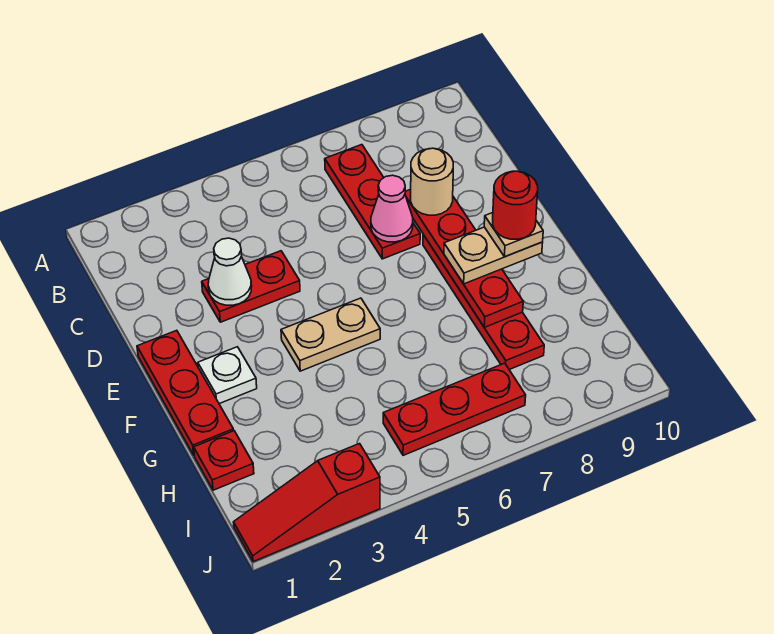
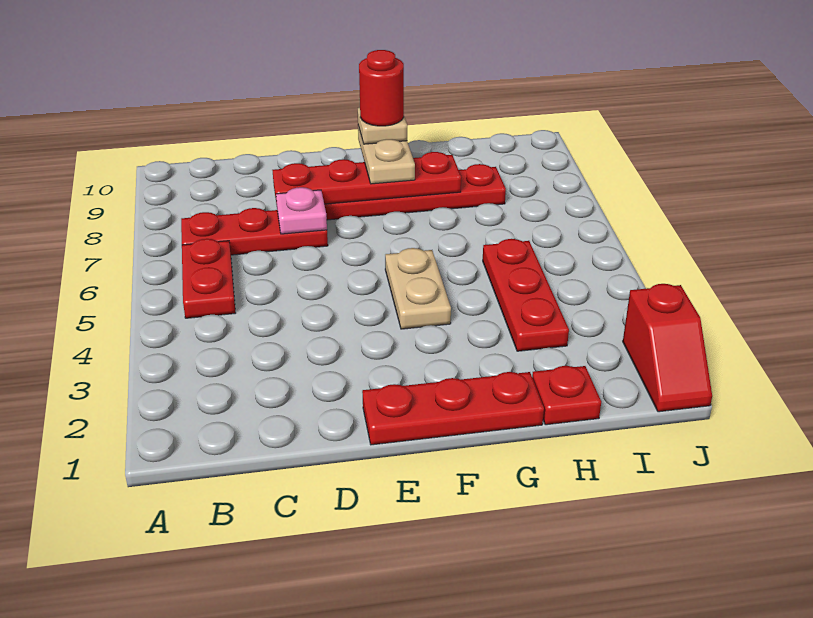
red 1x2 plate [202,251,300,322] -> red 1x2 plate moved to [182,239,235,318]
white 1x1 cone [208,238,252,305] -> none
pink 1x1 cone [371,175,413,242] -> pink 1x1 plate [276,187,327,234]
tan 1x1 round brick [411,148,453,215] -> none
white 1x1 plate [198,347,257,404] -> none
red 1x3 plate [383,363,526,455] -> red 1x3 plate moved to [483,239,569,351]
red 1x3 slope [234,444,380,562] -> red 1x2 slope [623,284,712,412]

